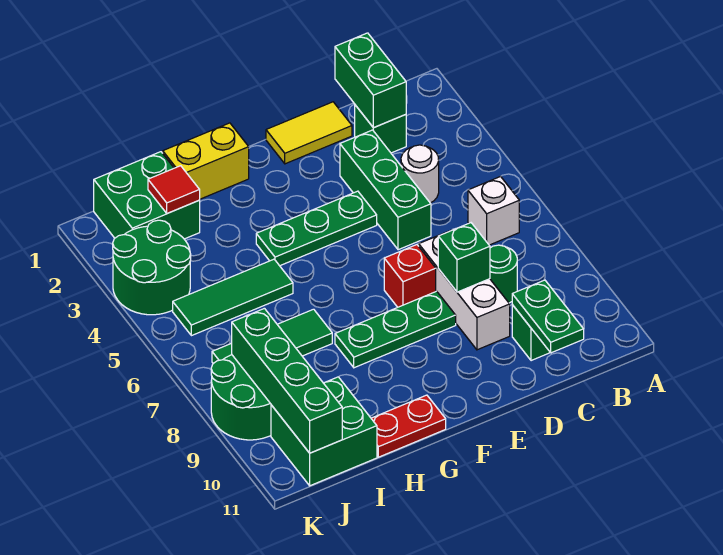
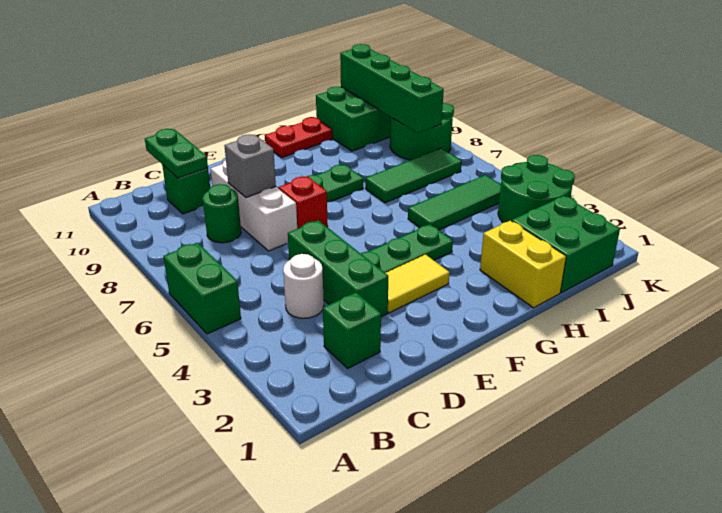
white 1x1 brick [468,176,519,245] -> none
green 1x2 brick [335,33,406,128] -> green 1x2 brick moved to [163,243,241,334]
yellow 1x2 tile [266,102,352,164] -> yellow 1x2 tile moved to [386,254,449,313]
green 1x1 brick [438,223,490,292] -> grey 1x1 brick [224,134,276,198]
yellow 1x2 brick [163,123,249,199] -> yellow 1x2 brick turned to [480,221,566,308]
red 1x1 tile [148,166,200,213] -> none

